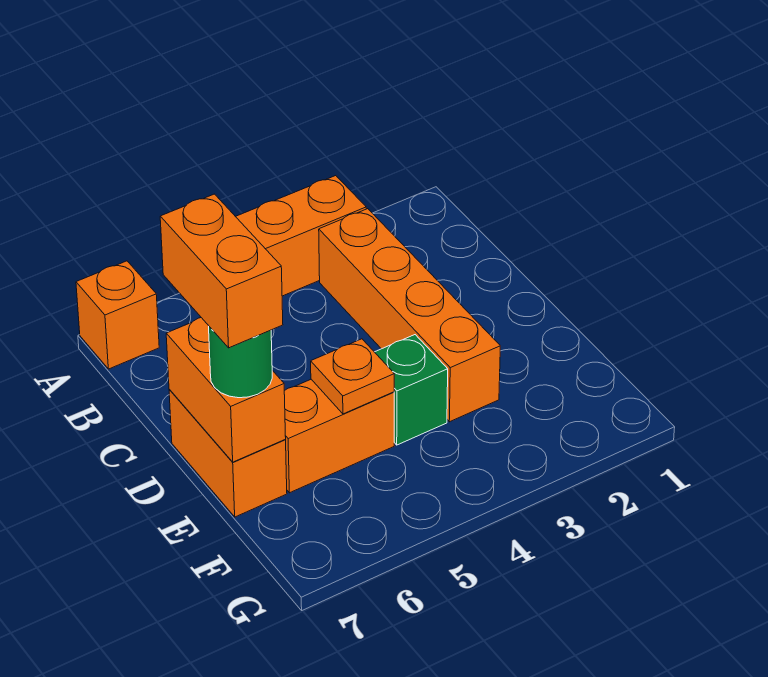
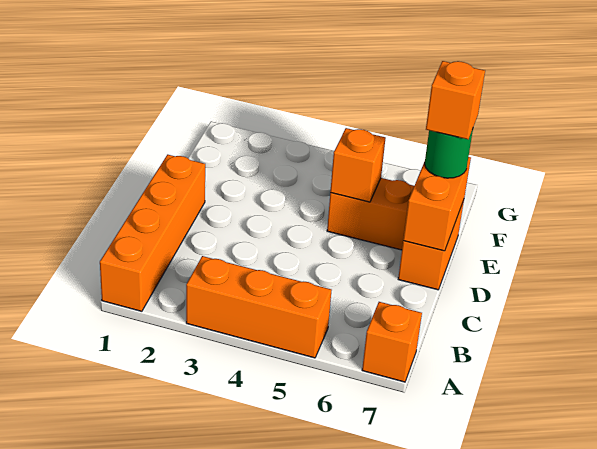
orange 1x4 brick [319,209,500,422] -> orange 1x4 brick moved to [100,155,205,311]
orange 1x2 brick [160,194,283,348] -> orange 1x1 brick [426,61,485,139]
green 1x1 brick [375,335,448,445] -> none
orange 1x1 plate [311,339,394,414] -> orange 1x1 brick [330,128,386,202]

